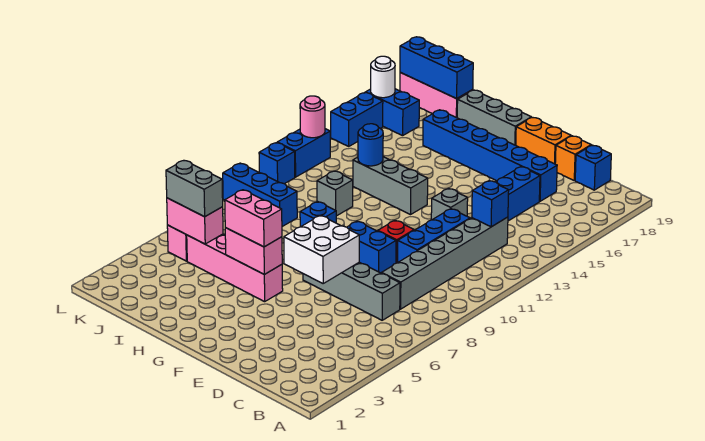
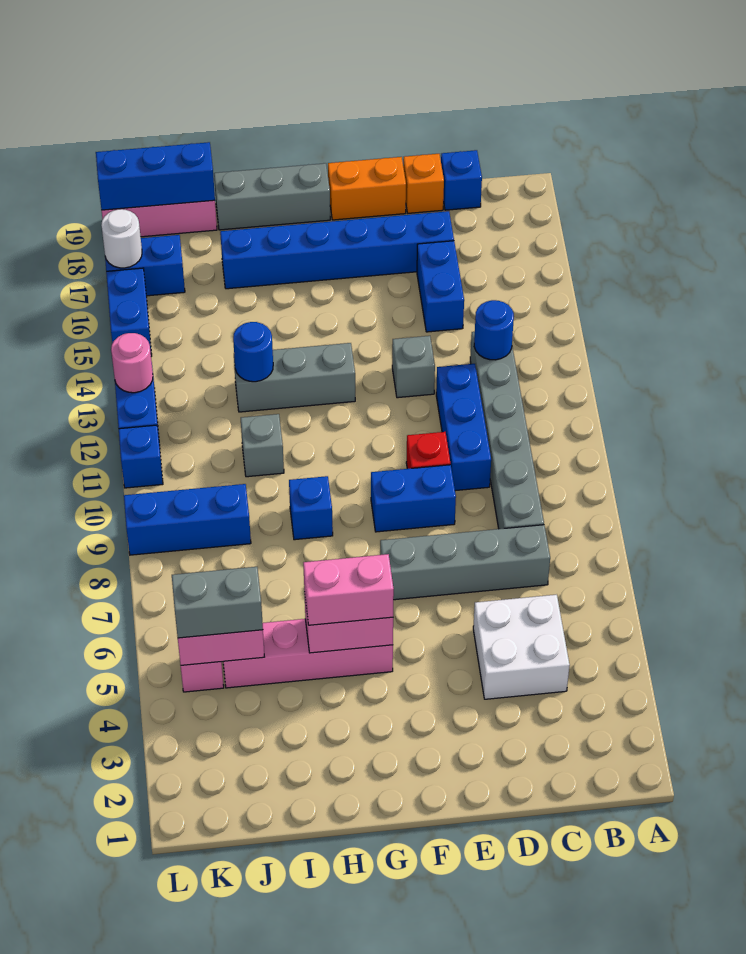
blue 1x1 brick [472,180,509,227] -> blue 1x1 round brick [474,300,514,360]
white 2x2 brick [284,215,359,283] -> white 2x2 brick moved to [473,595,570,699]

